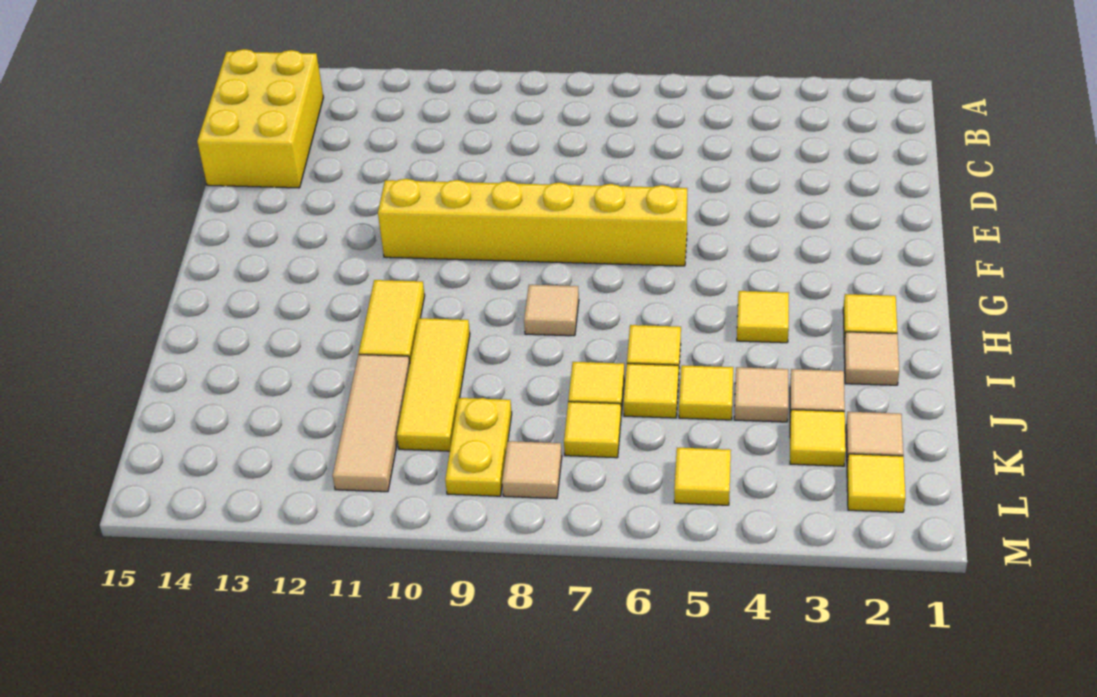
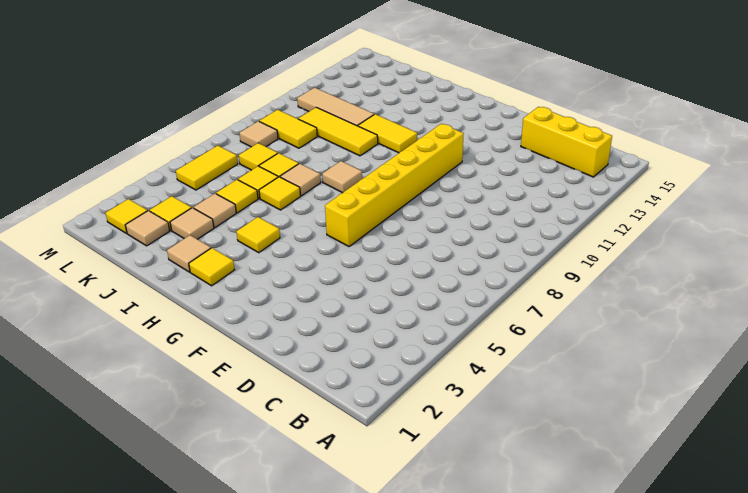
yellow 2x3 brick [197,49,323,188] -> yellow 1x3 brick [521,107,612,177]
none -> tan 1x1 tile [280,164,321,196]
yellow 1x2 plate [445,398,512,496] -> yellow 1x2 tile [259,110,317,148]
yellow 1x1 tile [674,448,731,505] -> yellow 1x2 tile [176,146,238,190]

